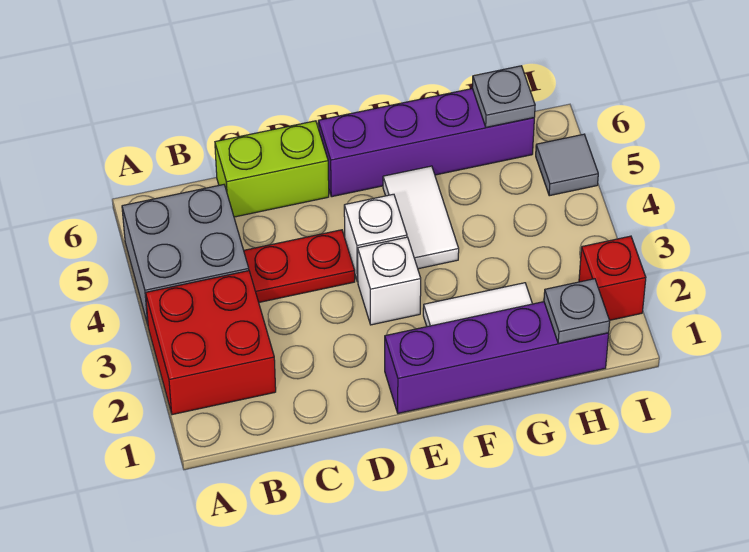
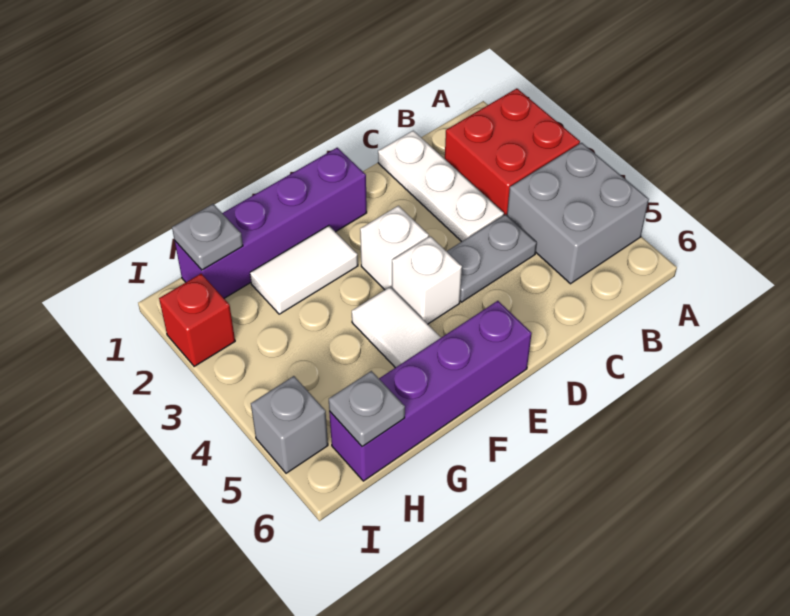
none -> white 1x3 plate [378,131,504,242]
red 1x2 plate [244,230,355,302] -> grey 1x2 plate [447,214,537,302]
lime 1x2 brick [215,121,329,217] -> none
grey 1x1 tile [536,134,598,196] -> grey 1x1 brick [251,376,328,473]

